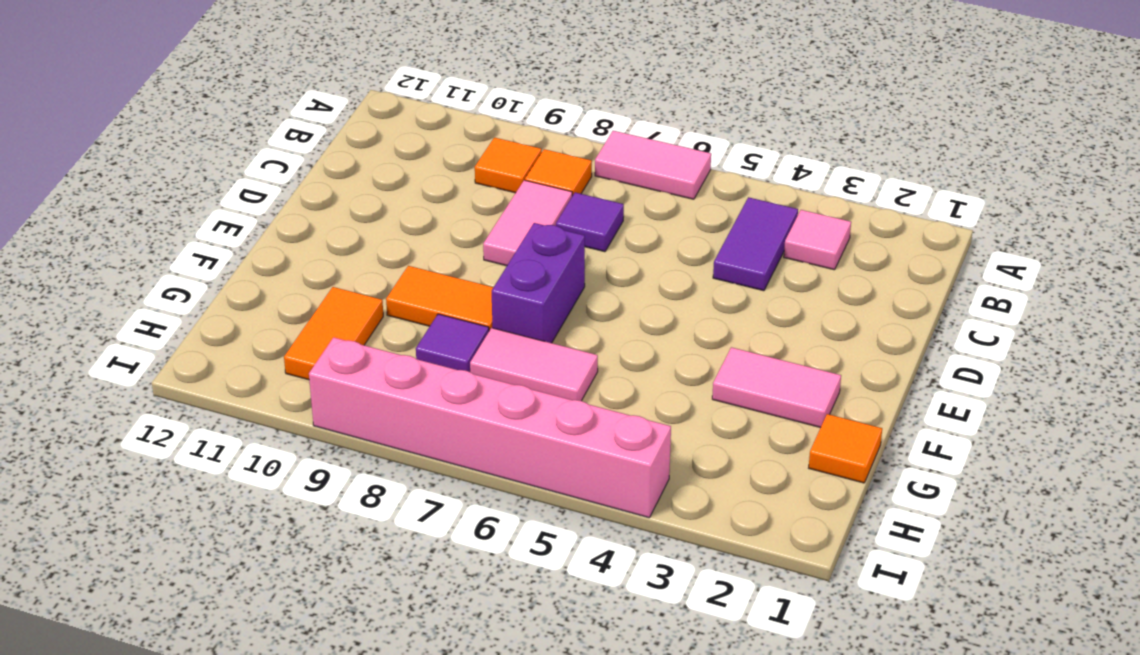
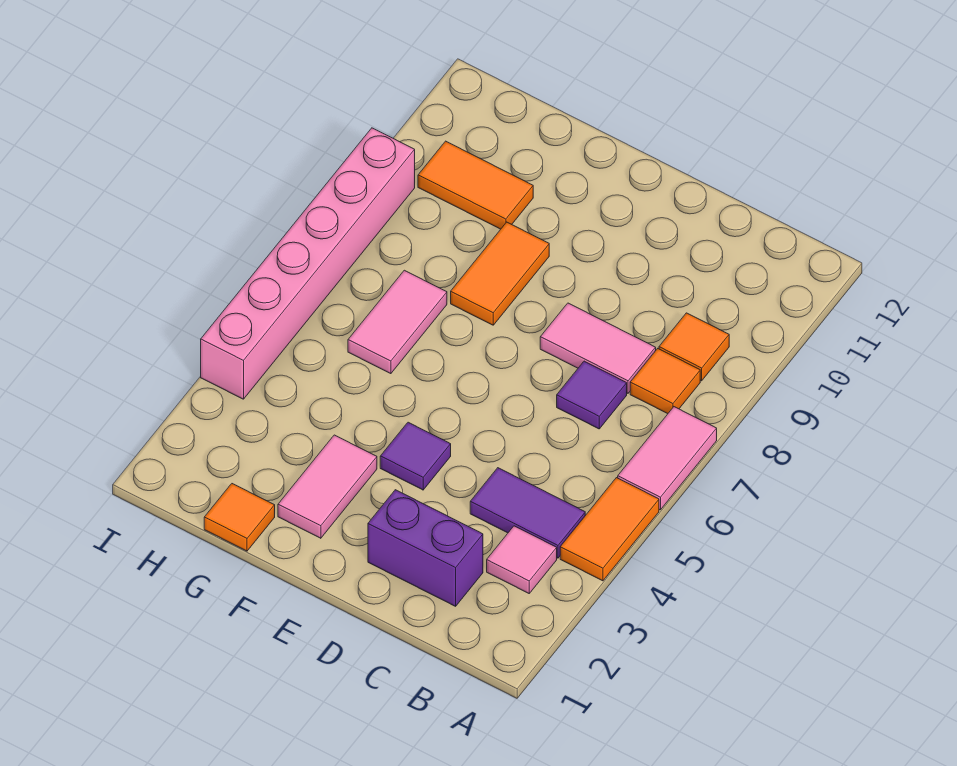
none -> orange 1x2 tile [560,478,659,581]
purple 1x2 brick [492,223,585,343] -> purple 1x2 brick moved to [368,490,483,606]
purple 1x1 tile [416,314,489,372] -> purple 1x1 tile moved to [380,422,451,490]

